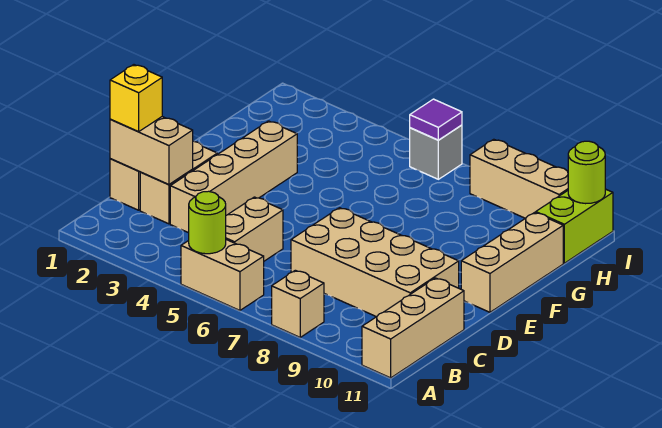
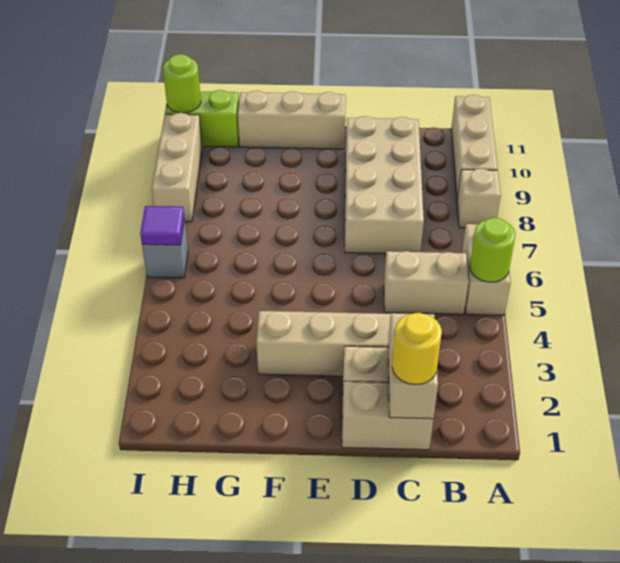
tan 1x3 brick [362,278,464,378] -> tan 1x3 brick turned to [451,95,498,198]
yellow 1x1 brick [110,65,162,132] -> yellow 1x1 round brick [392,313,442,385]

